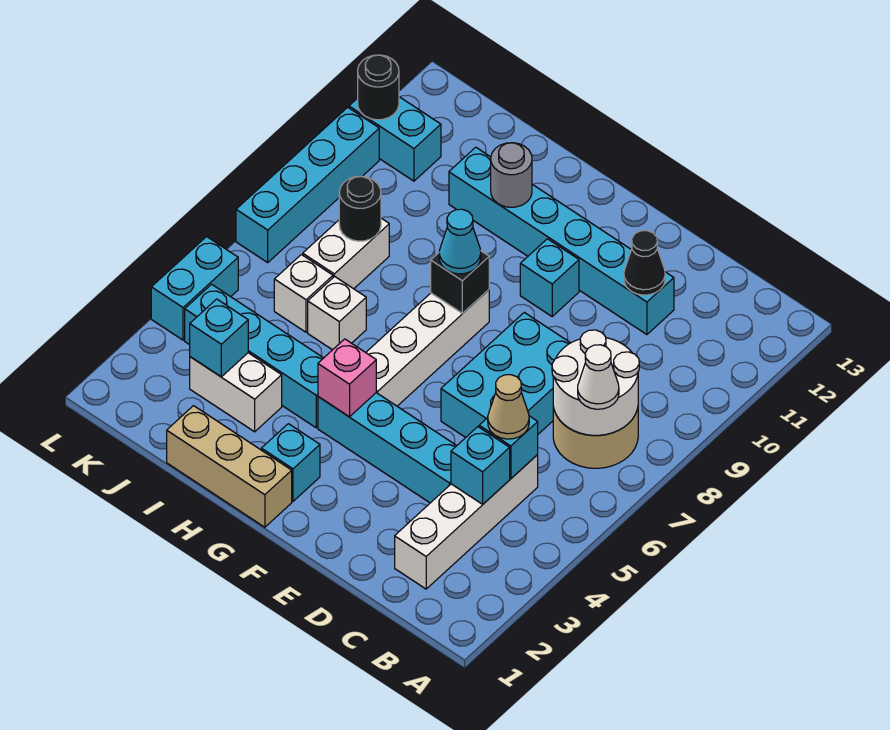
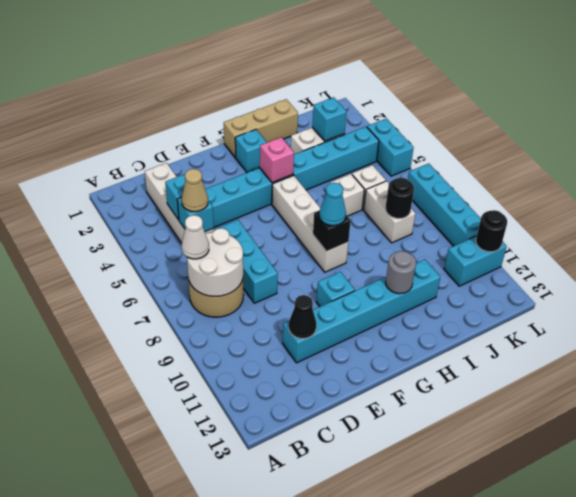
cyan 2x3 brick [441,312,570,437] -> cyan 1x3 brick [216,220,278,303]

